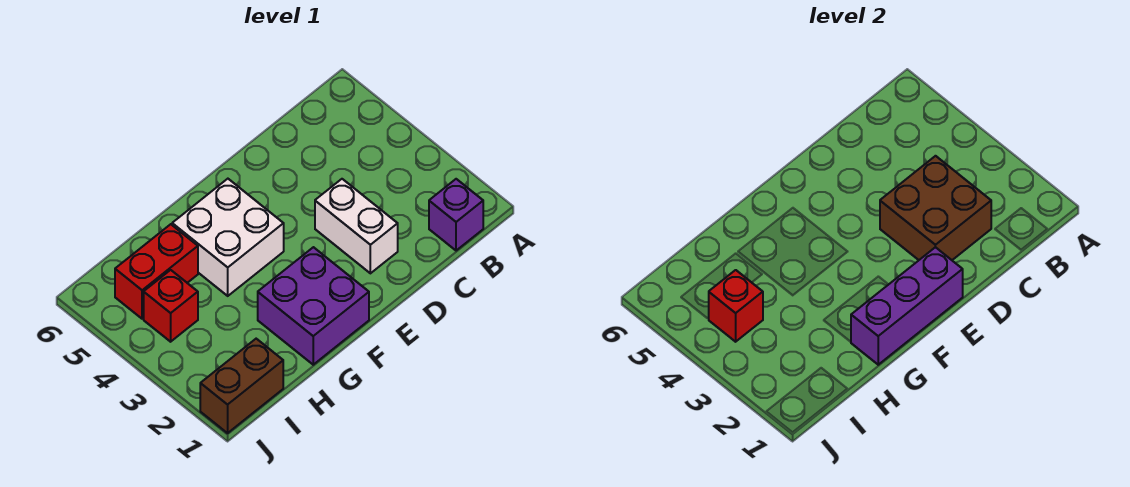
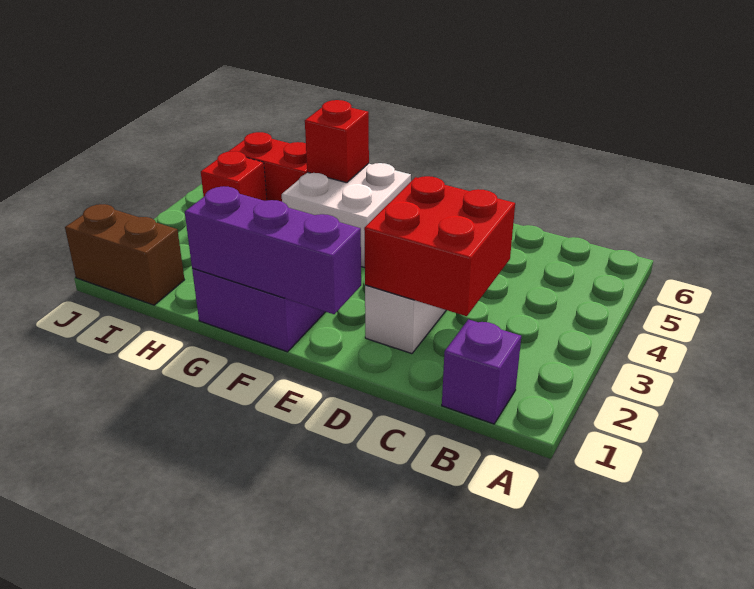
brown 2x2 brick [880,156,991,260] -> red 2x2 brick [364,176,515,316]
red 1x1 brick [709,270,763,342] -> red 1x1 brick moved to [305,100,369,183]

